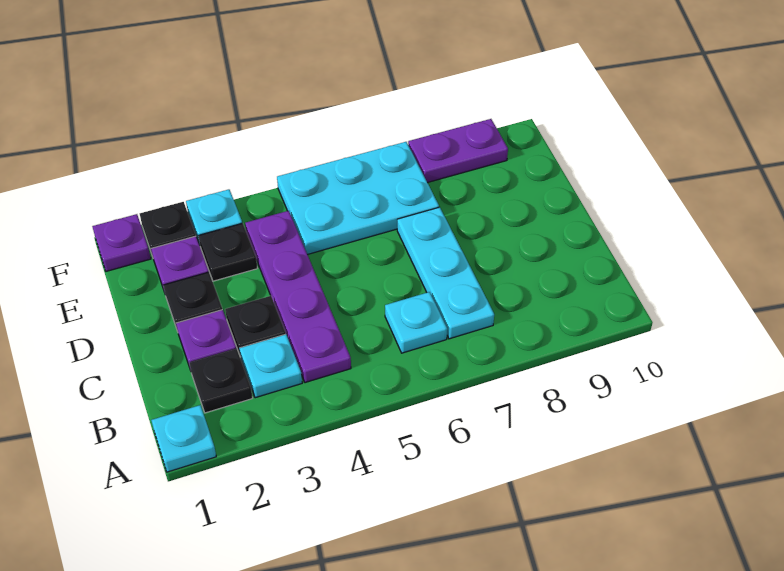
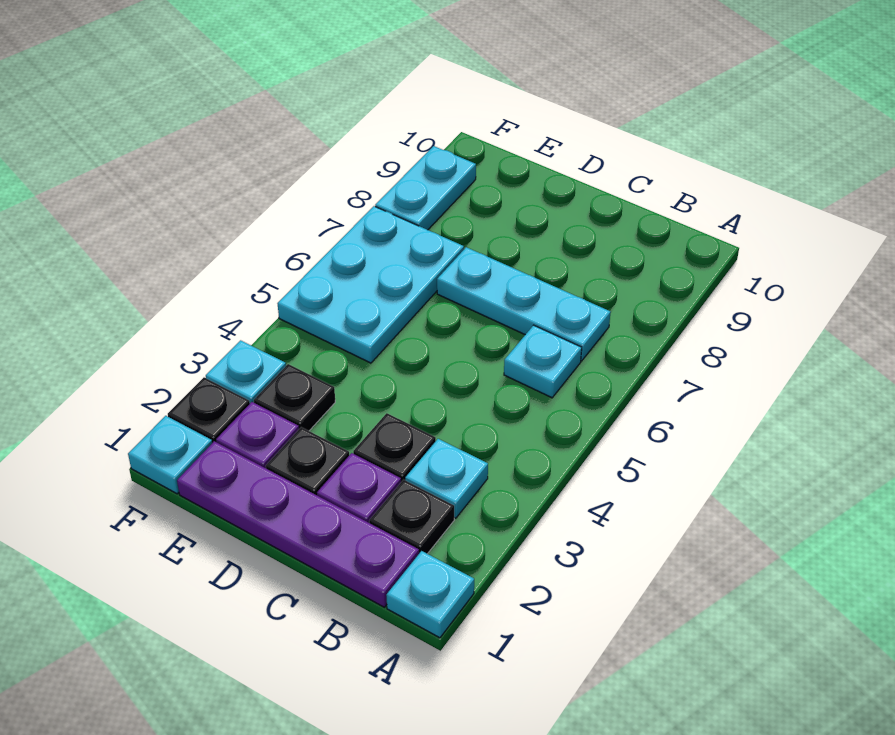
purple 1x4 plate [245,211,351,383] -> purple 1x4 plate moved to [177,441,419,607]
purple 1x1 plate [92,214,151,271] -> cyan 1x1 plate [128,416,212,494]
purple 1x2 plate [408,119,508,183] -> cyan 1x2 plate [375,146,476,230]

